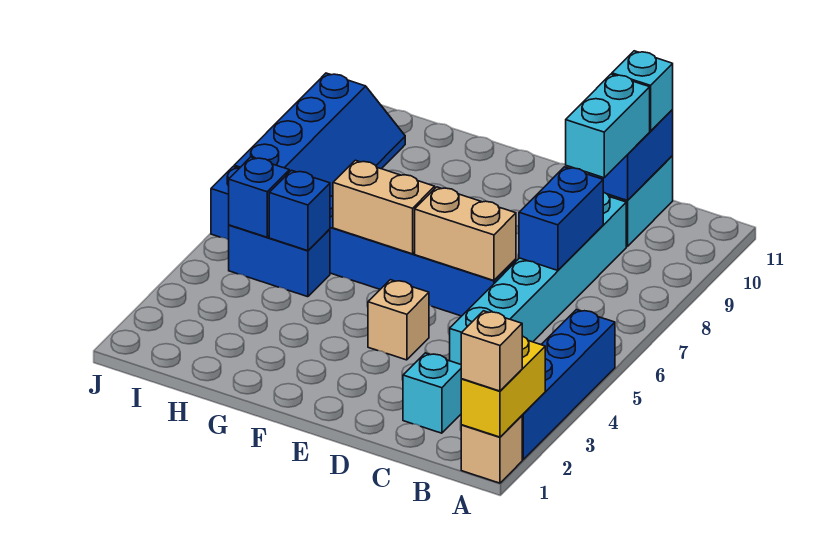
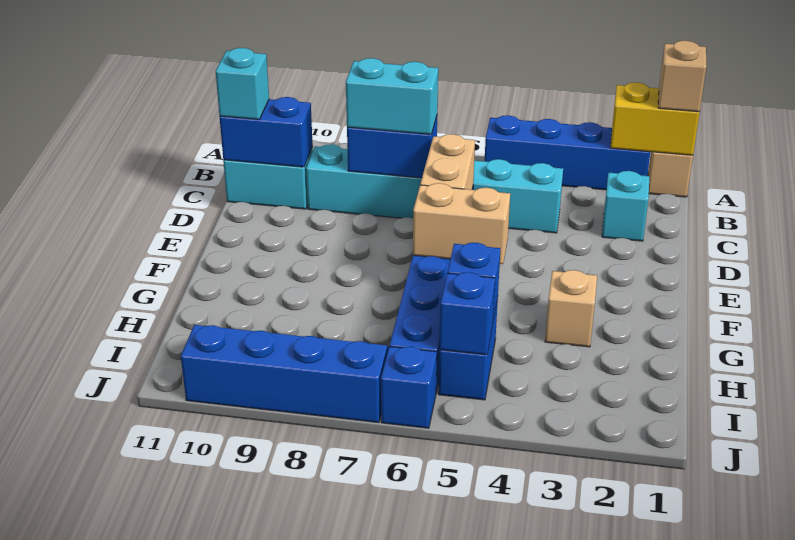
cyan 1x2 brick [566,74,650,178] -> cyan 1x2 brick moved to [346,58,438,135]
tan 1x1 brick [368,280,429,360] -> tan 1x1 brick moved to [545,270,597,347]
tan 1x2 brick [333,160,435,254] -> tan 1x2 brick turned to [413,183,510,264]

